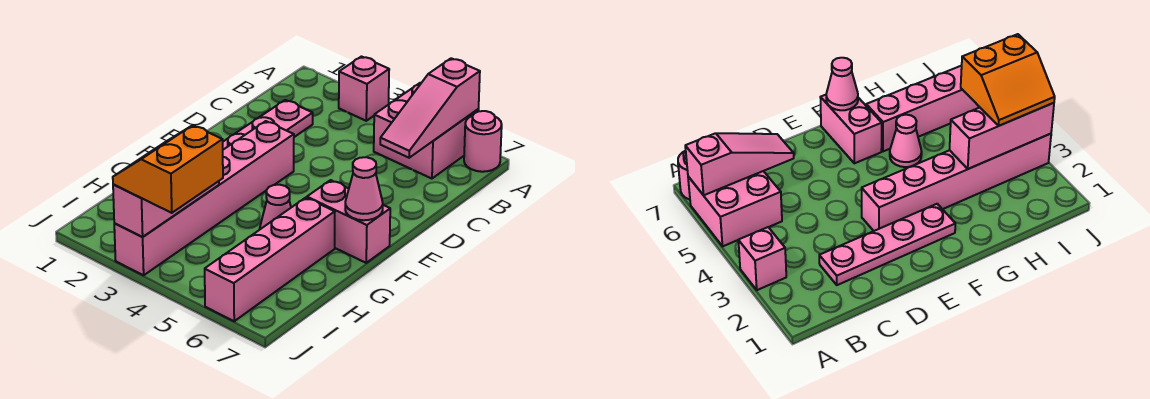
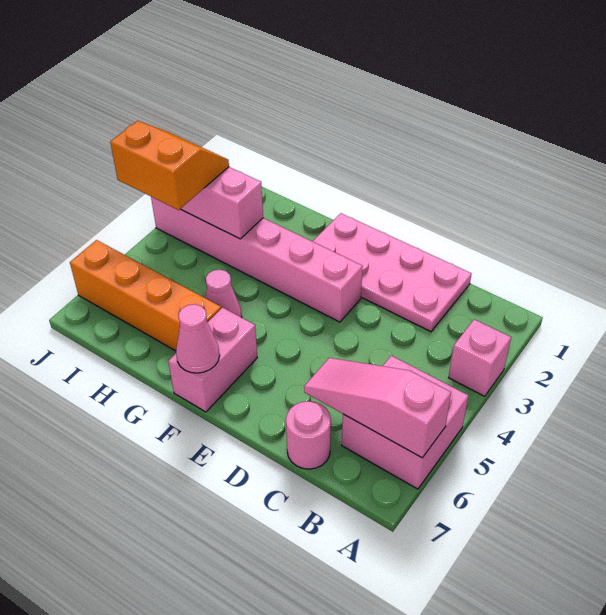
pink 1x1 round brick [464,111,502,172] -> pink 1x1 round brick moved to [286,401,331,469]
pink 1x4 plate [223,100,313,150] -> pink 2x4 plate [313,213,472,332]
pink 1x4 brick [205,198,335,321] -> orange 1x4 brick [70,240,221,351]

